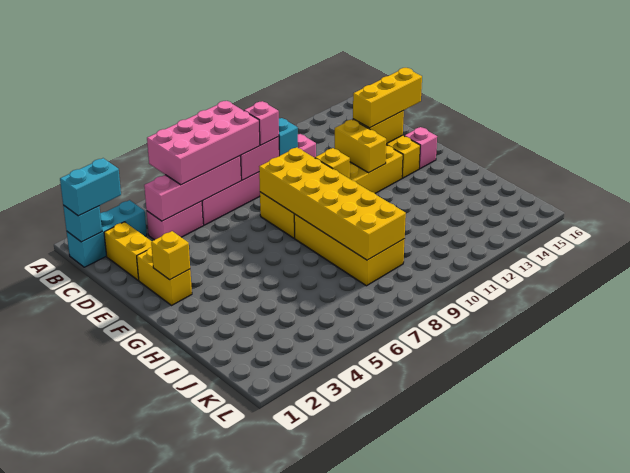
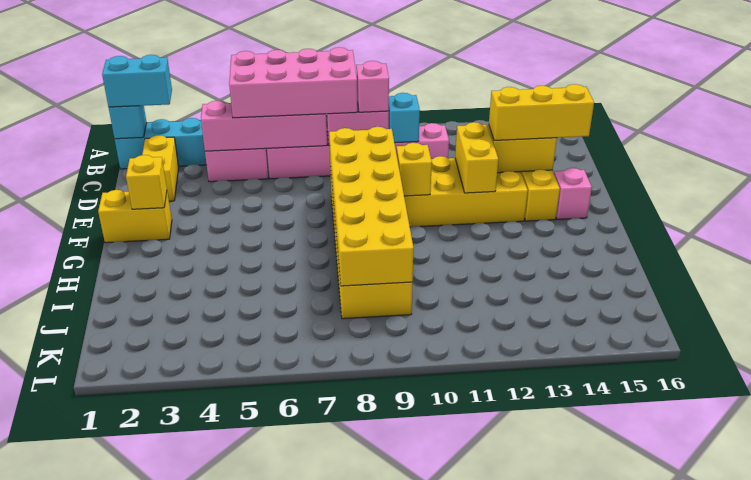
yellow 1x2 brick [137,247,192,305] -> yellow 1x2 brick turned to [98,190,172,243]

